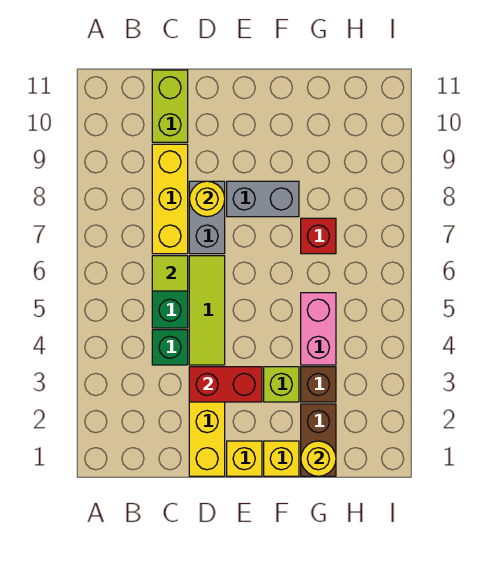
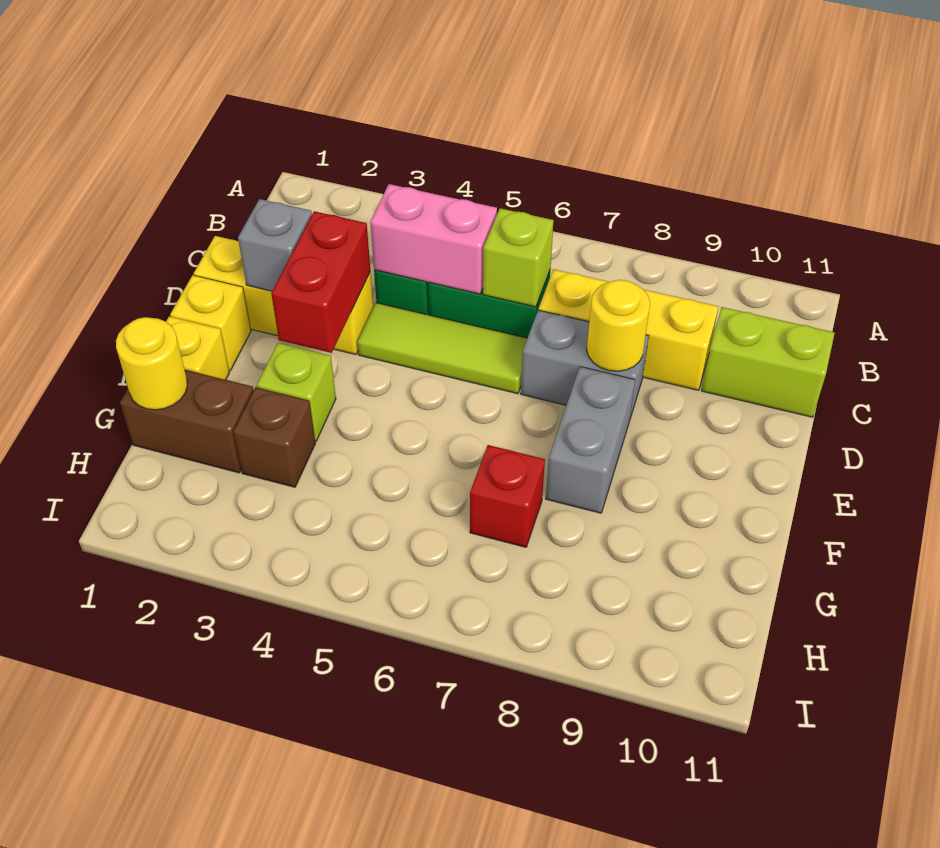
lime 1x1 tile [152,256,188,291] -> lime 1x1 brick [483,208,554,307]
none -> grey 1x1 brick [238,199,312,291]
pink 1x2 brick [301,293,336,365] -> pink 1x2 brick moved to [370,184,497,294]

